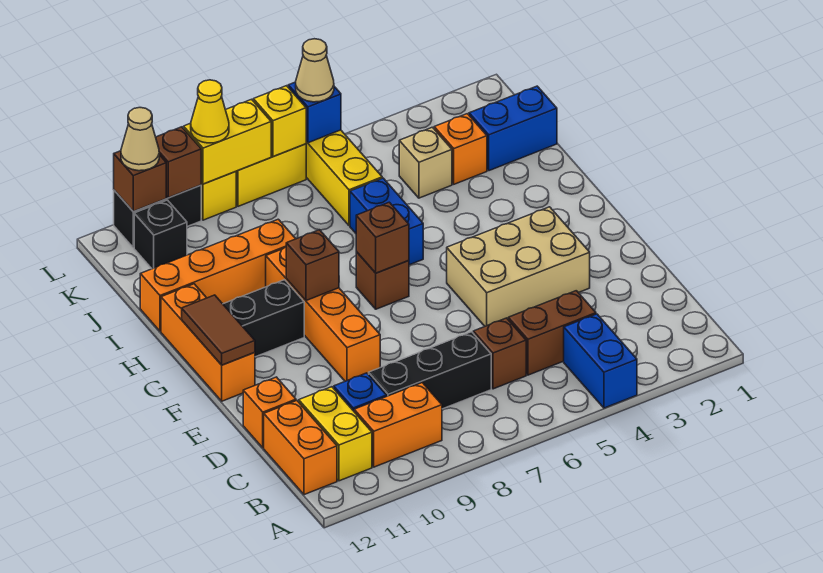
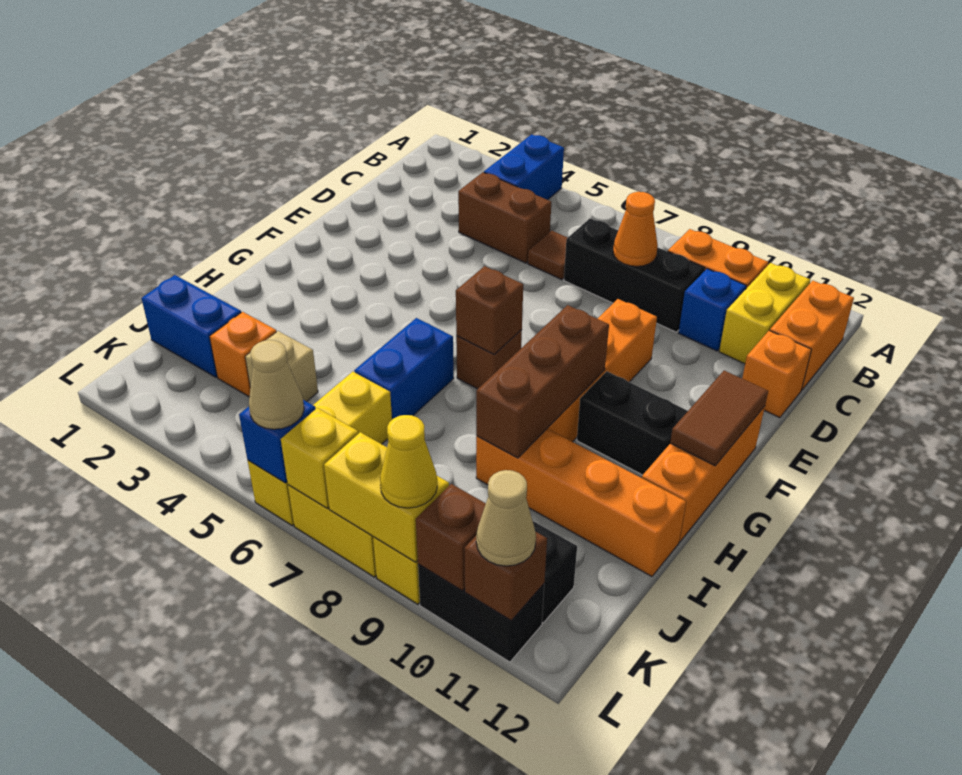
brown 1x1 brick [473,318,526,389] -> brown 1x1 tile [528,231,568,280]
none -> orange 1x1 cone [613,192,658,266]
tan 2x3 brick [447,207,590,326] -> none
brown 1x1 brick [286,230,339,301] -> brown 1x3 brick [476,305,609,458]

